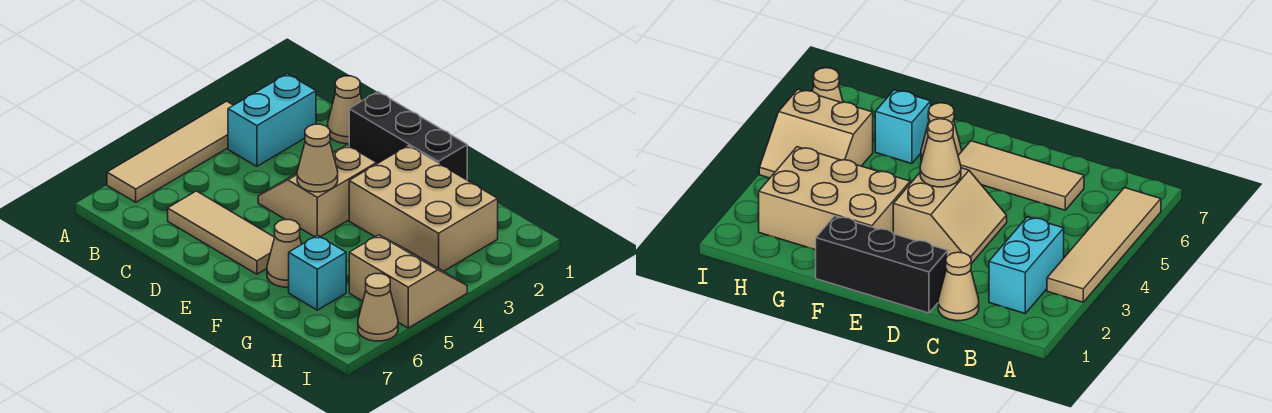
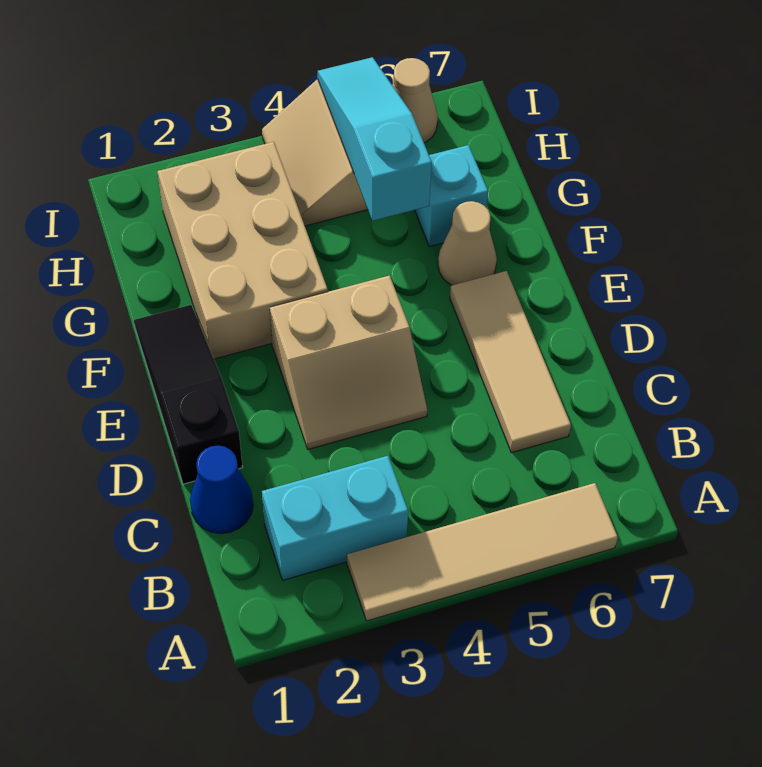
tan 1x1 cone [328,76,362,144] -> blue 1x1 cone [190,446,253,534]
black 1x3 brick [349,92,467,180] -> black 1x3 slope [134,305,243,484]
tan 1x1 cone [297,124,338,192] -> none
none -> cyan 1x3 slope [318,57,432,221]

